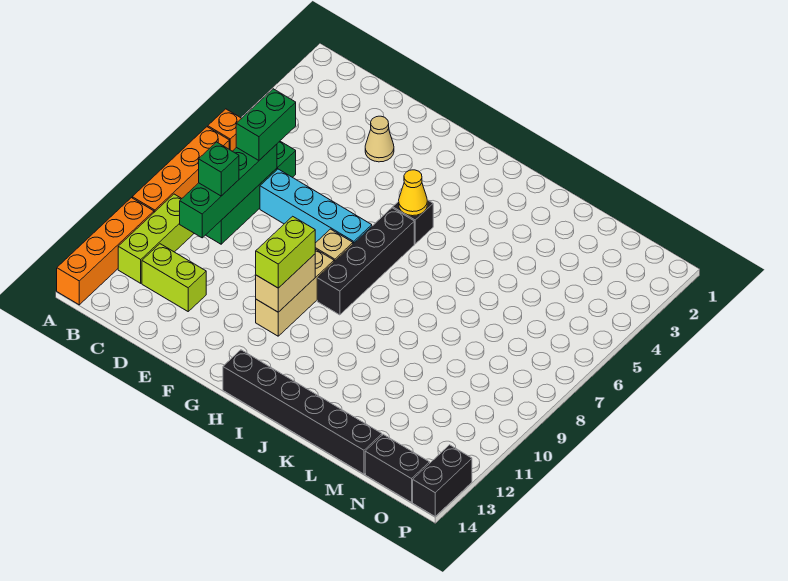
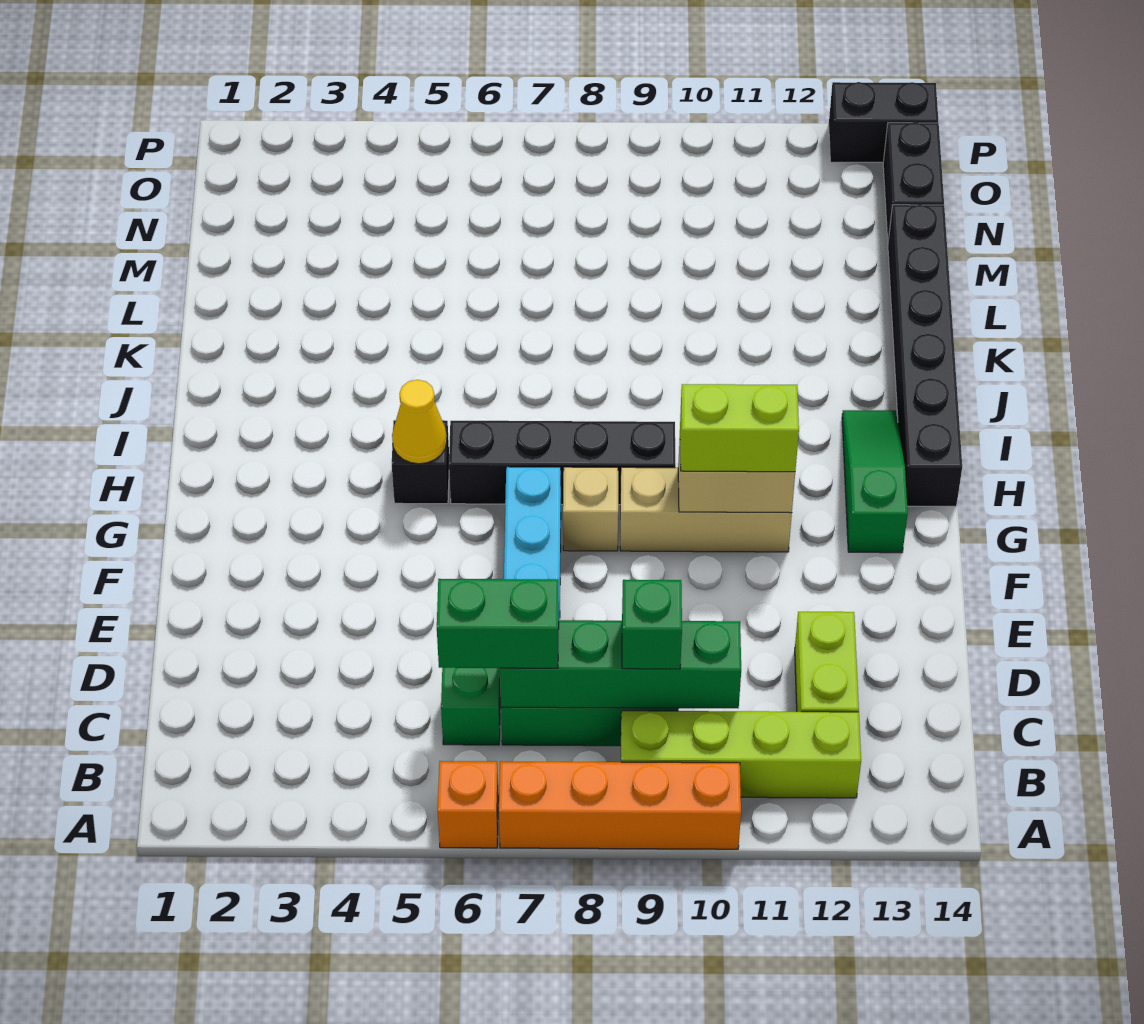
orange 1x4 brick [57,198,154,305] -> none
lime 1x3 brick [118,194,194,283] -> lime 1x4 brick [621,711,861,798]
tan 1x1 cone [365,116,394,162] -> none
none -> green 1x3 slope [842,410,908,553]

